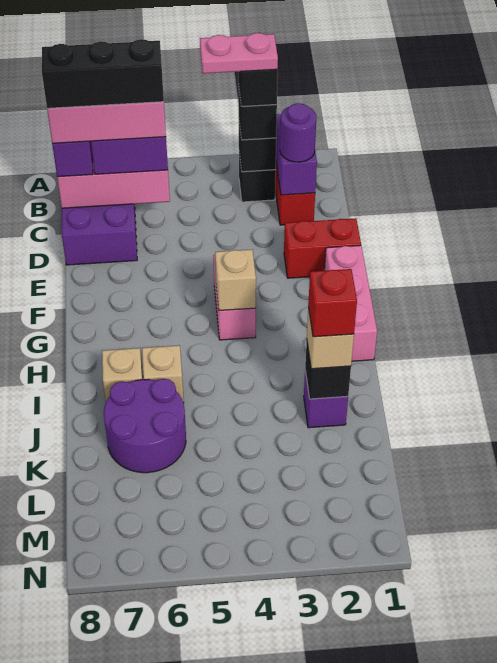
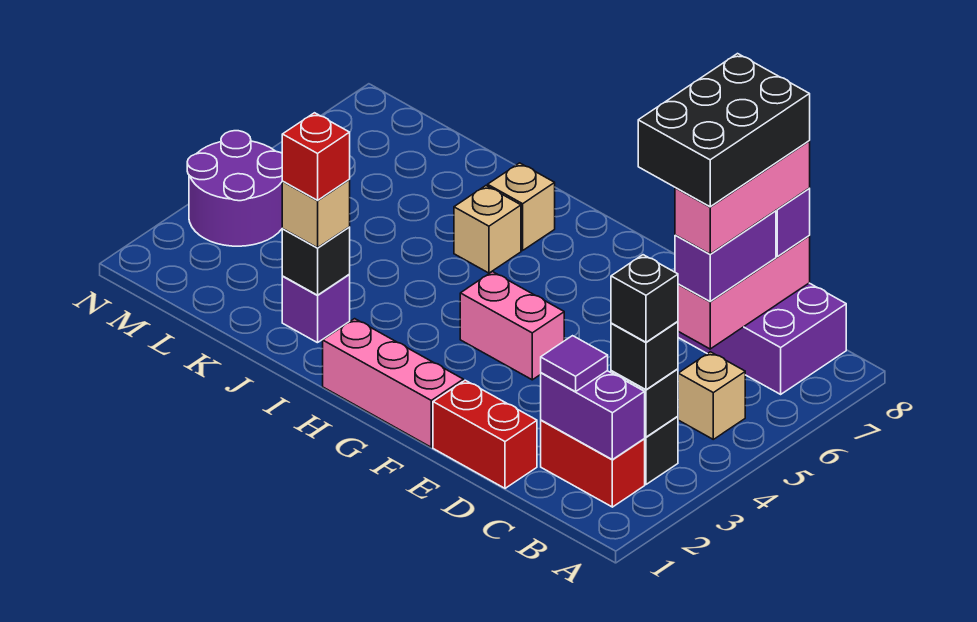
pink 1x2 plate [200,33,278,74] -> none
purple 1x1 round brick [280,103,317,162] -> purple 1x1 tile [541,336,608,392]
black 1x3 brick [42,39,164,108] -> black 2x3 brick [638,54,810,207]
red 1x2 brick [284,218,361,278] -> red 1x2 brick turned to [433,380,537,488]
tan 1x1 brick [215,249,256,311] -> tan 1x1 brick moved to [678,352,745,439]
purple 2x2 round brick [104,379,186,473] -> purple 2x2 round brick moved to [187,131,282,246]

